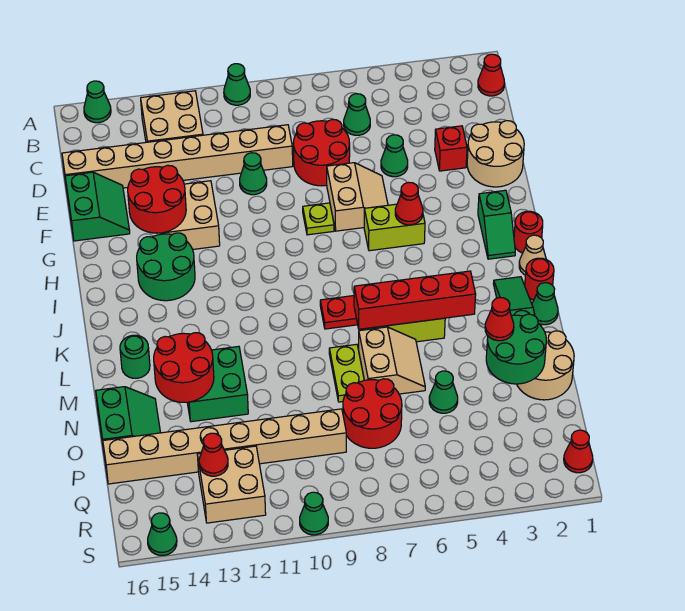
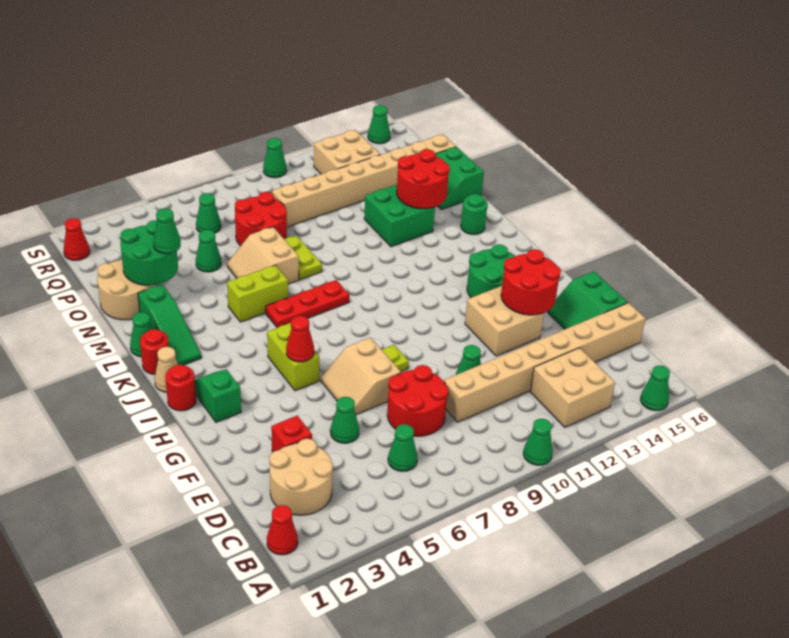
tan 2x2 round brick [467,121,524,187] -> tan 2x2 round brick moved to [269,439,333,515]
lime 1x2 brick [364,204,425,251] -> lime 1x2 brick turned to [267,323,319,391]
red 1x4 brick [354,271,476,329] -> none
red 1x1 cone [485,298,514,341] -> green 1x1 cone [153,209,181,254]
none -> green 1x1 cone [196,193,221,233]
red 1x1 cone [199,433,228,476] -> none

